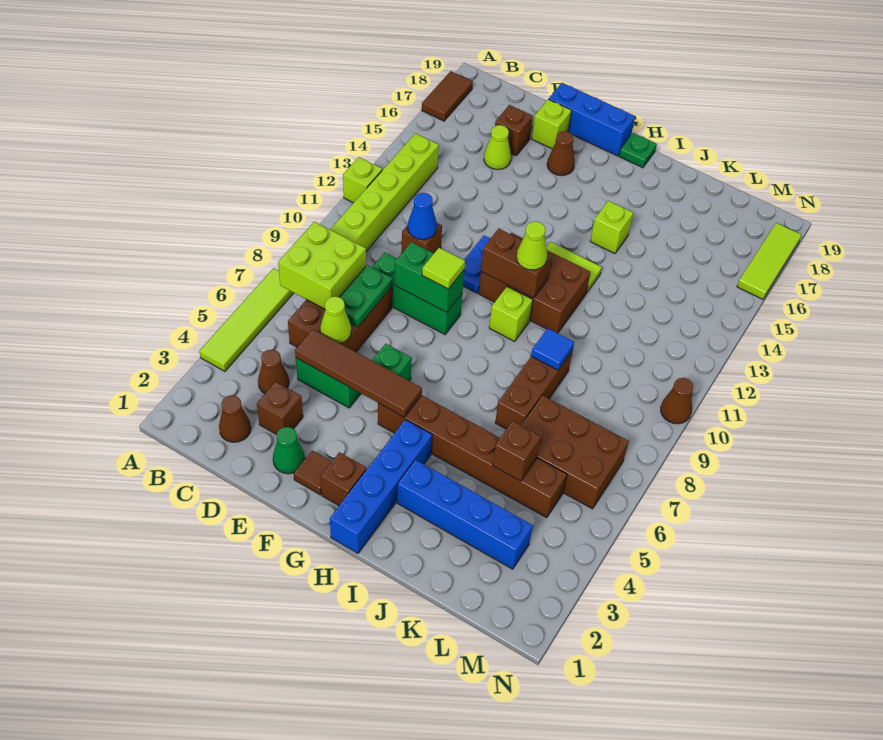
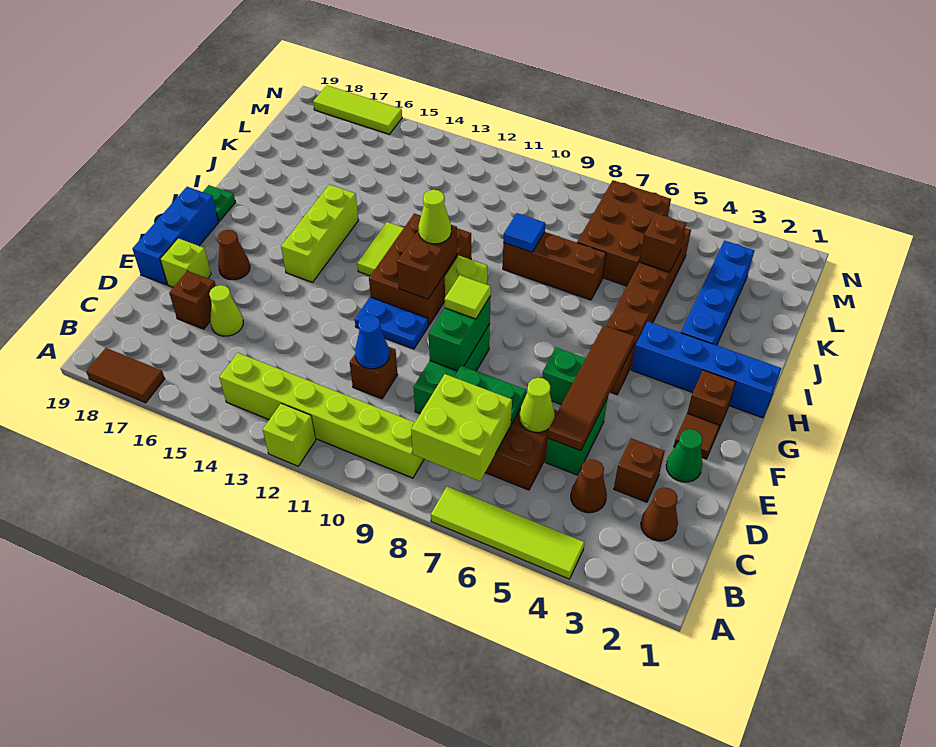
lime 1x1 brick [590,201,633,254] -> lime 1x3 brick [281,184,358,282]
brown 1x1 cone [661,378,694,424] -> none

